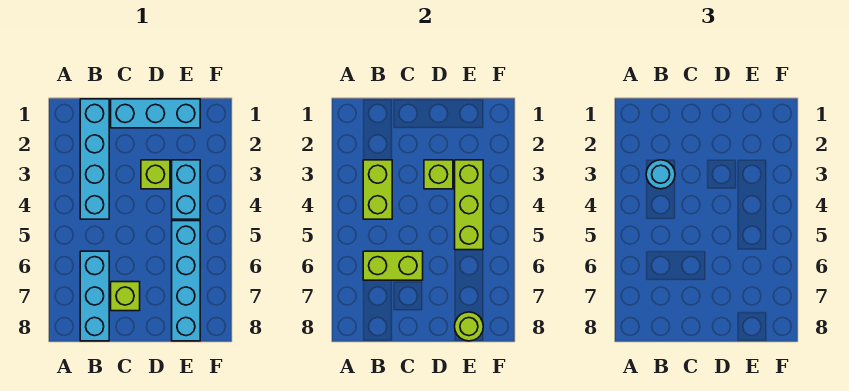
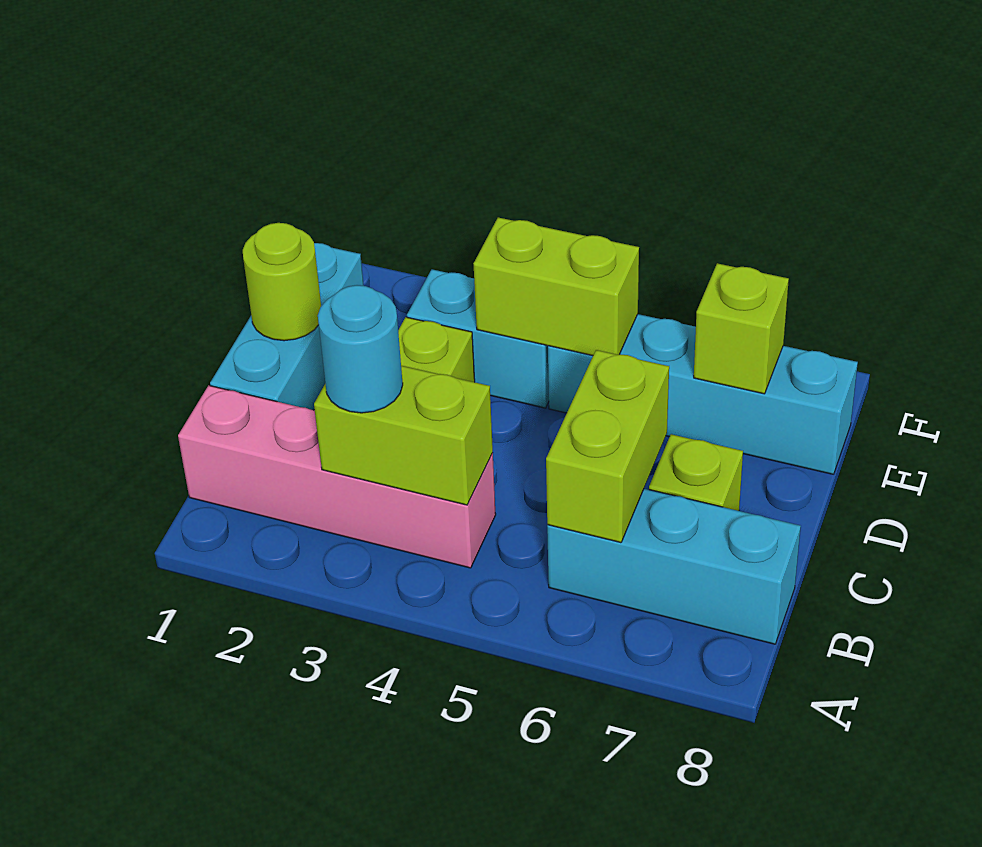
cyan 1x4 brick [80,99,109,219] -> pink 1x4 brick [178,385,496,568]
lime 1x1 brick [424,160,453,189] -> lime 1x1 brick moved to [694,263,789,394]
lime 1x3 brick [455,160,483,250] -> lime 1x2 brick [474,217,639,356]
lime 1x1 round brick [455,312,483,341] -> lime 1x1 round brick moved to [243,223,321,341]

